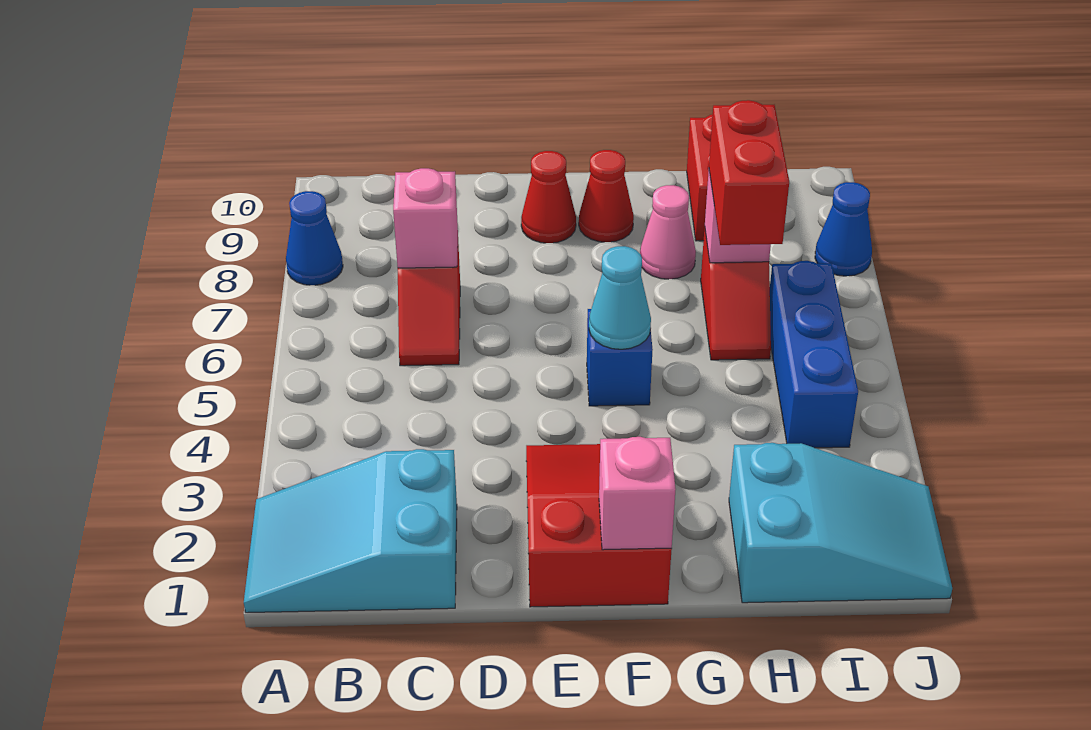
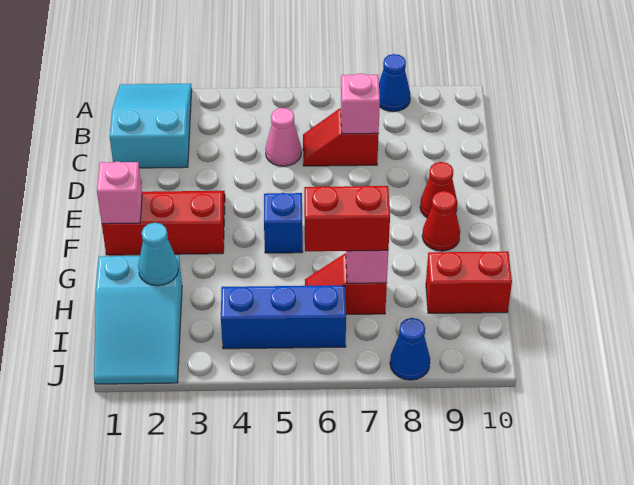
red 2x3 slope [526,444,672,607] -> red 2x3 slope turned to [102,191,225,255]
cyan 1x1 cone [589,246,651,349] -> cyan 1x1 cone moved to [138,223,178,286]
pink 1x1 cone [640,185,696,279] -> pink 1x1 cone moved to [265,108,301,166]

